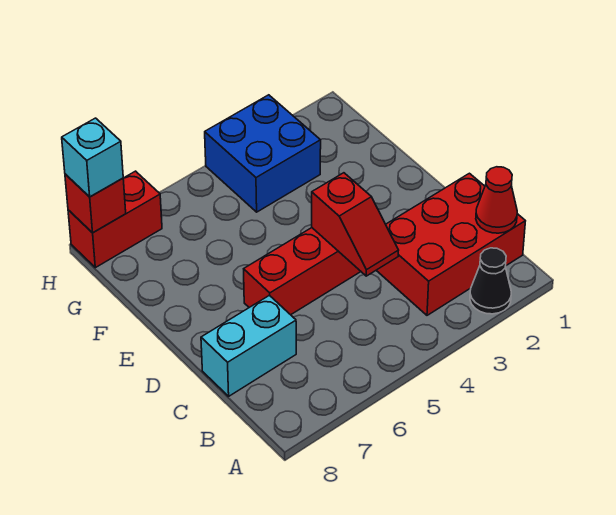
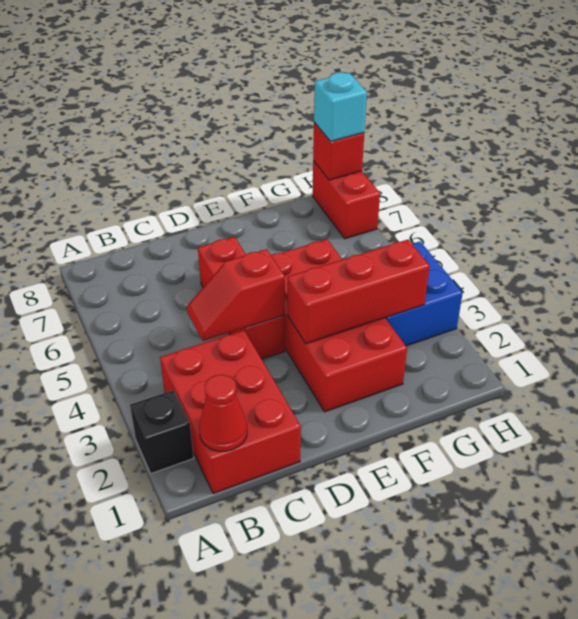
black 1x1 cone [470,248,511,314] -> black 1x1 brick [130,390,194,474]
cyan 1x2 brick [201,295,296,396] -> none
none -> red 2x4 brick [271,239,407,412]
none -> red 1x3 brick [288,240,430,344]

